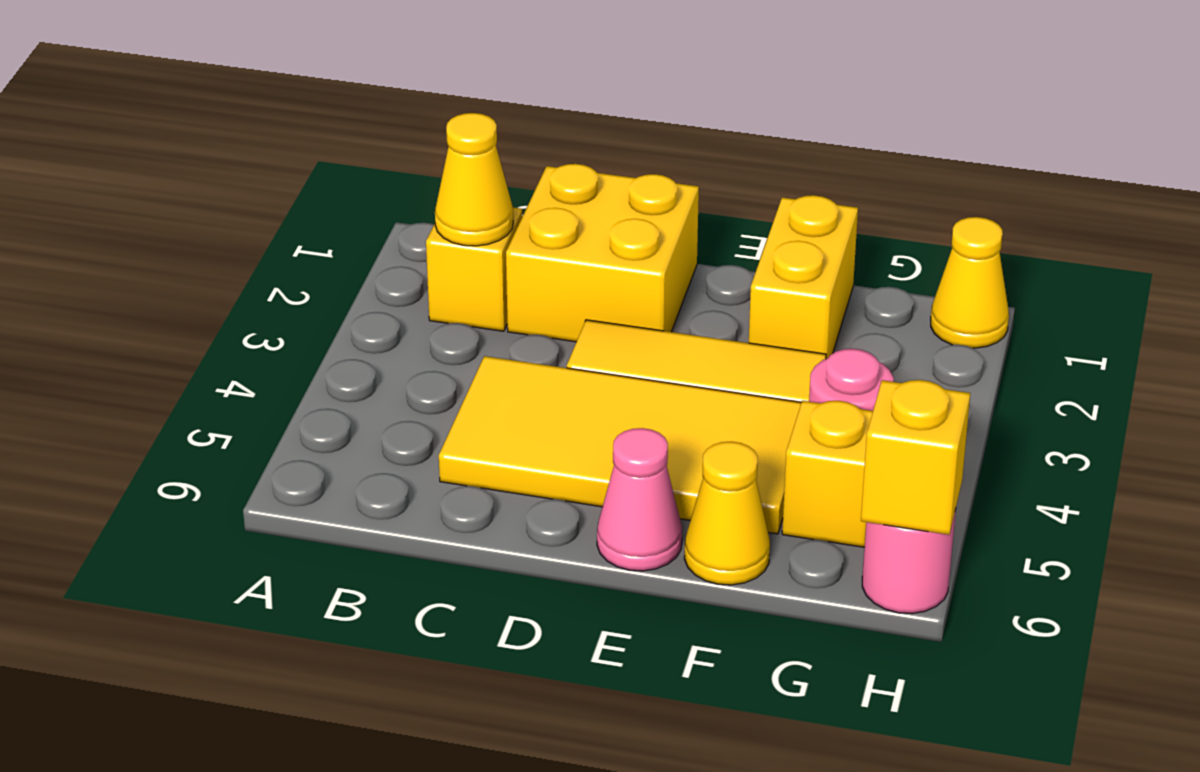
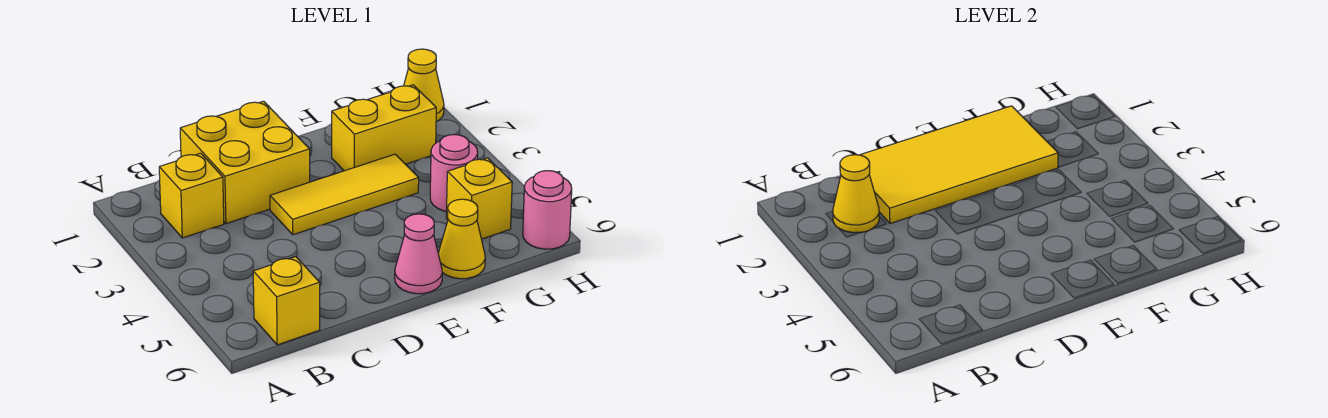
yellow 2x4 tile [439,356,801,534] -> yellow 2x4 tile moved to [861,106,1058,224]
yellow 1x2 brick [749,195,858,359] -> yellow 1x2 brick turned to [332,85,436,171]
yellow 1x1 brick [861,380,970,535] -> yellow 1x1 brick moved to [253,257,320,345]

